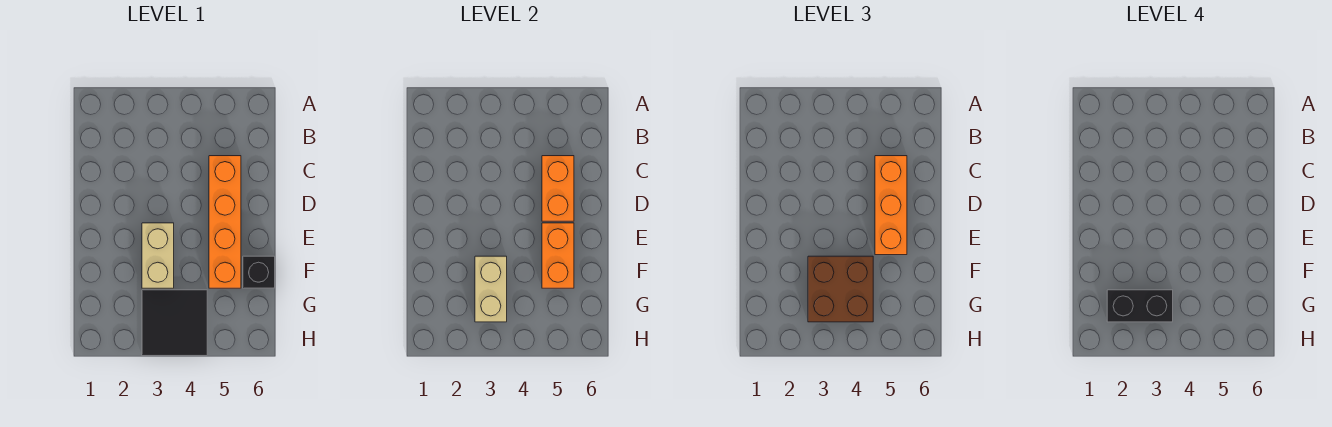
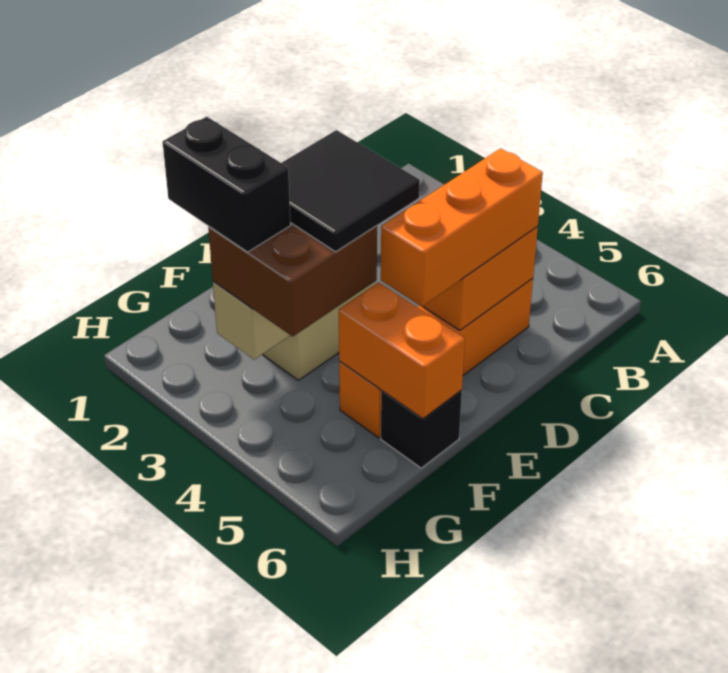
orange 1x2 brick [542,223,574,288] -> orange 1x2 brick turned to [339,282,465,419]
black 2x2 tile [142,290,207,356] -> black 2x2 tile moved to [282,130,420,252]

